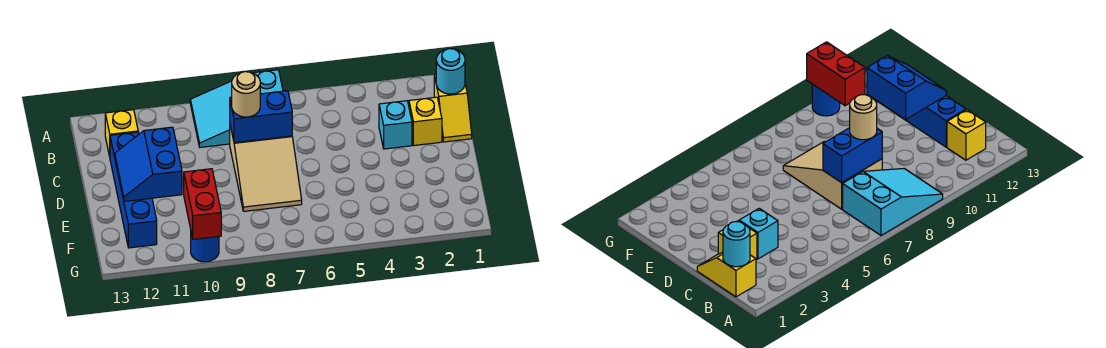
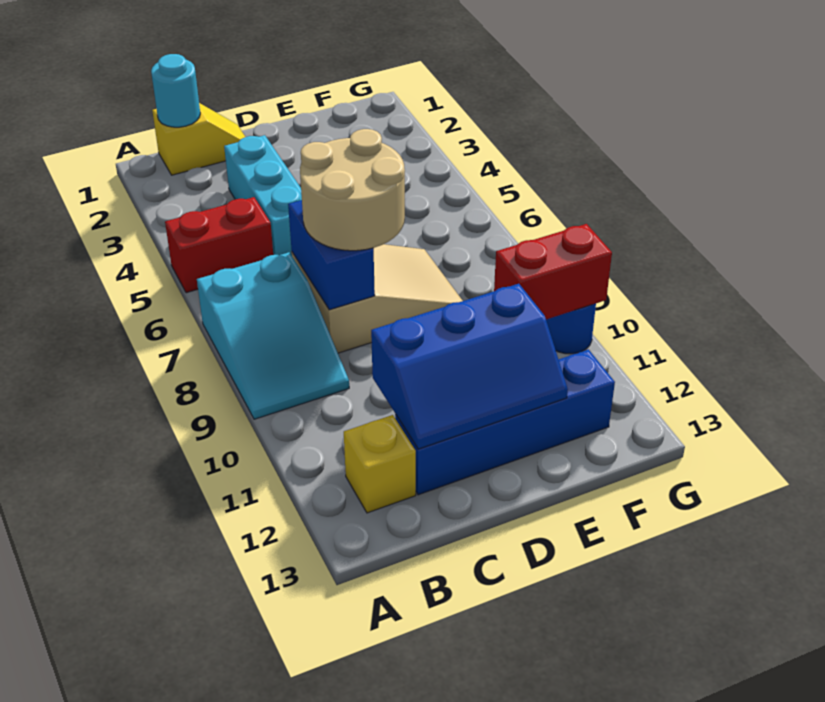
none -> red 1x2 brick [165,197,273,293]
yellow 1x1 brick [409,97,442,145] -> none
cyan 1x1 brick [379,101,412,149] -> cyan 1x3 brick [224,135,302,255]
tan 1x1 round brick [232,72,260,117] -> tan 2x2 round brick [300,129,405,251]
blue 2x2 slope [115,127,182,201] -> blue 2x3 slope [371,284,568,449]

